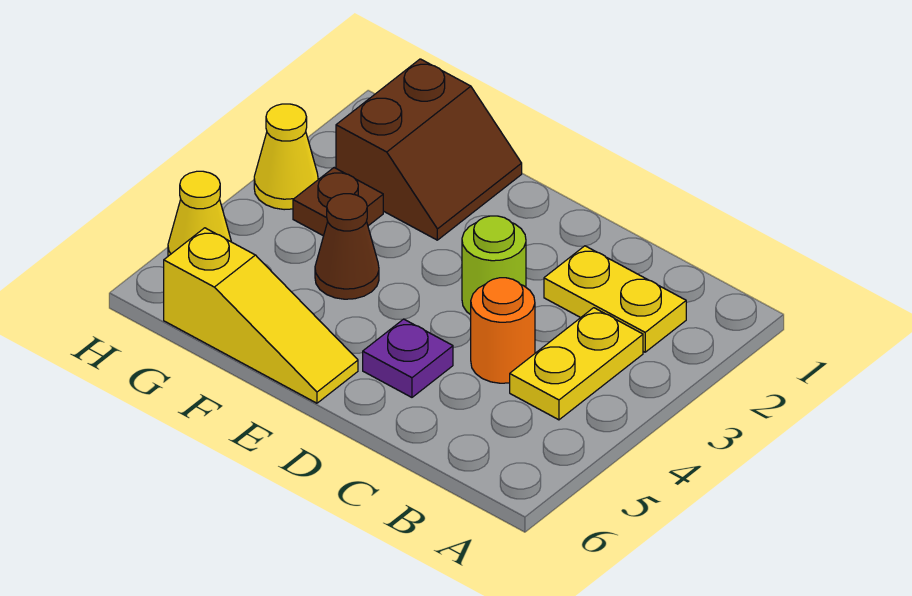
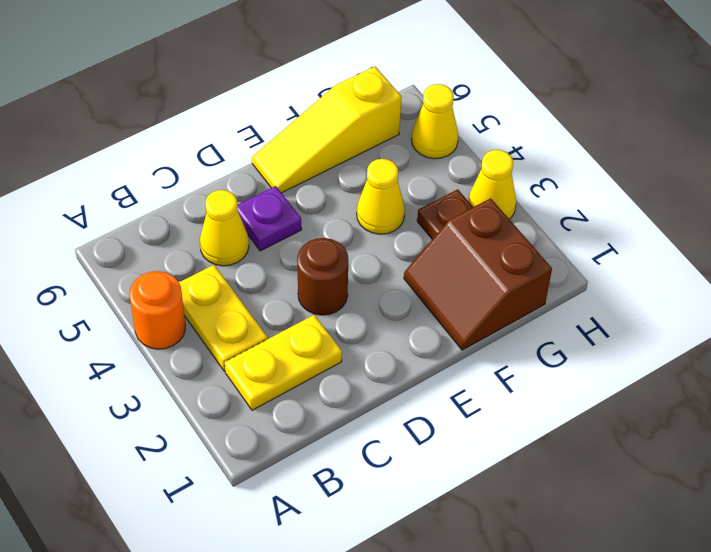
orange 1x1 round brick [471,278,535,383] -> orange 1x1 round brick moved to [130,271,185,349]
none -> yellow 1x1 cone [200,190,249,266]
lime 1x1 round brick [462,216,526,315] -> brown 1x1 round brick [297,238,348,315]
brown 1x1 cone [315,194,379,299] -> yellow 1x1 cone [357,159,405,234]

